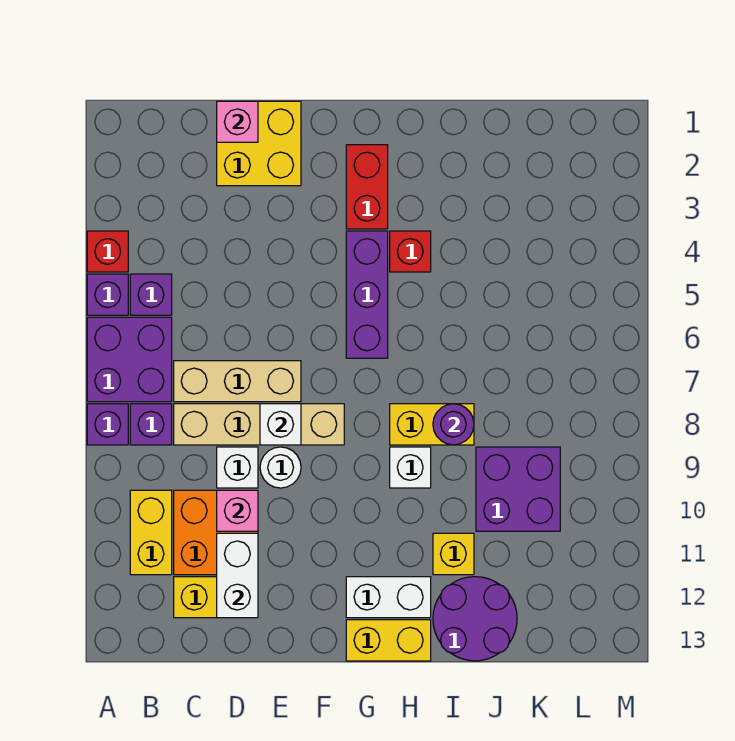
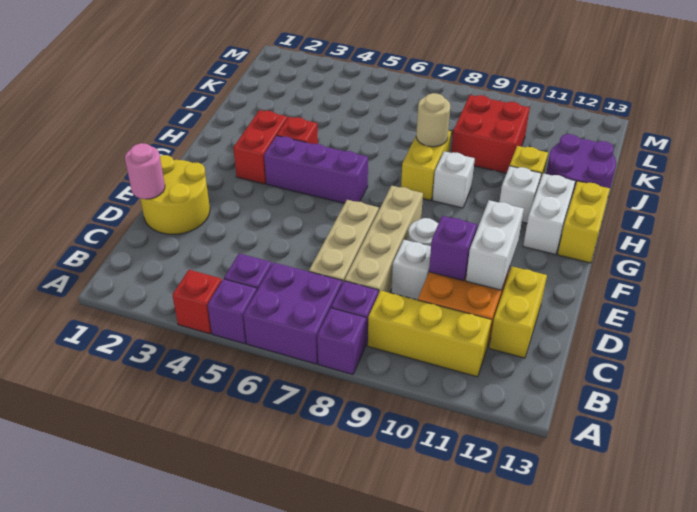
yellow 1x2 brick [130,490,172,575] -> yellow 1x3 brick [368,291,491,377]
yellow 2x2 brick [217,101,301,186] -> yellow 2x2 round brick [141,155,210,234]
pink 1x1 brick [217,101,258,142] -> pink 1x1 round brick [125,143,165,199]
pink 1x1 brick [217,490,258,531] -> purple 1x1 brick [429,216,477,281]
white 1x2 brick [217,533,258,618] -> white 1x2 brick turned to [466,200,524,290]
white 1x1 brick [260,404,301,445] -> white 1x1 brick moved to [500,166,541,223]
red 1x2 brick [346,145,388,229] -> red 1x2 brick turned to [233,110,287,184]
purple 1x1 round brick [433,404,474,445] -> tan 1x1 round brick [416,93,450,147]
purple 2x2 brick [476,447,560,531] -> red 2x2 brick [451,95,530,173]

